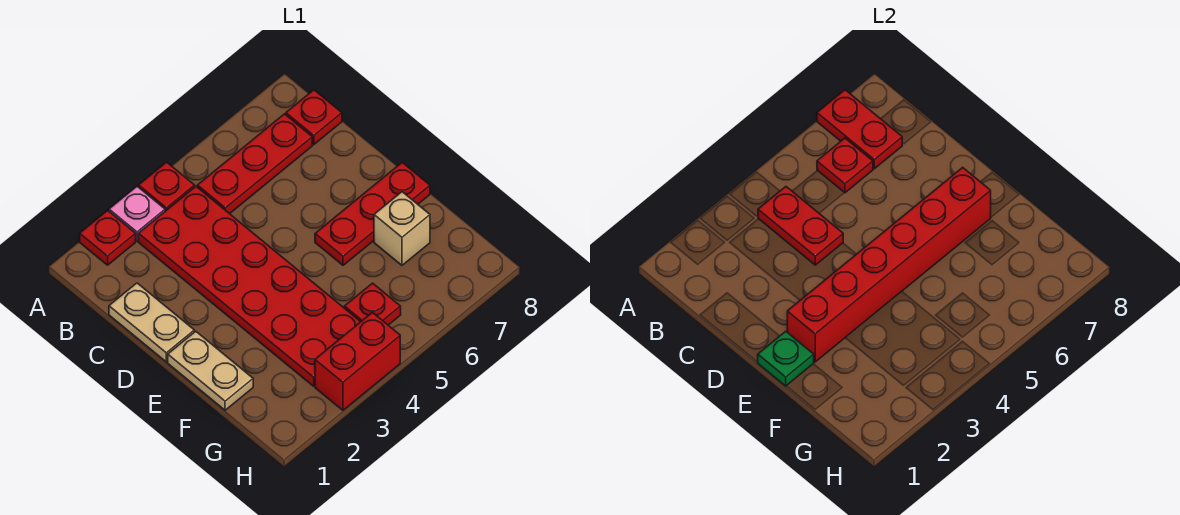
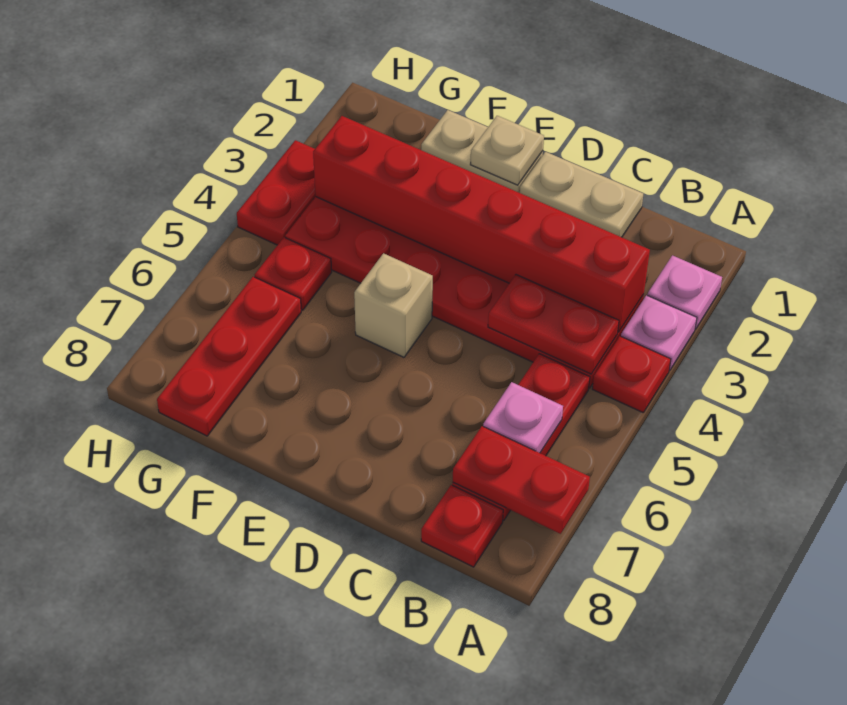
red 1x1 plate [80,210,136,265] -> pink 1x1 plate [647,255,722,329]
red 1x1 plate [817,138,873,193] -> pink 1x1 plate [483,382,563,453]
green 1x1 plate [758,331,814,386] -> tan 1x1 plate [470,116,544,185]
red 1x6 brick [787,167,991,362] -> red 1x6 brick turned to [313,116,650,332]
red 1x3 plate [315,163,430,265] -> red 1x3 plate moved to [157,277,301,436]
tan 1x1 brick [374,192,430,265] -> tan 1x1 brick moved to [354,253,433,357]
red 1x2 brick [315,313,400,410] -> red 1x2 plate [237,140,316,245]

